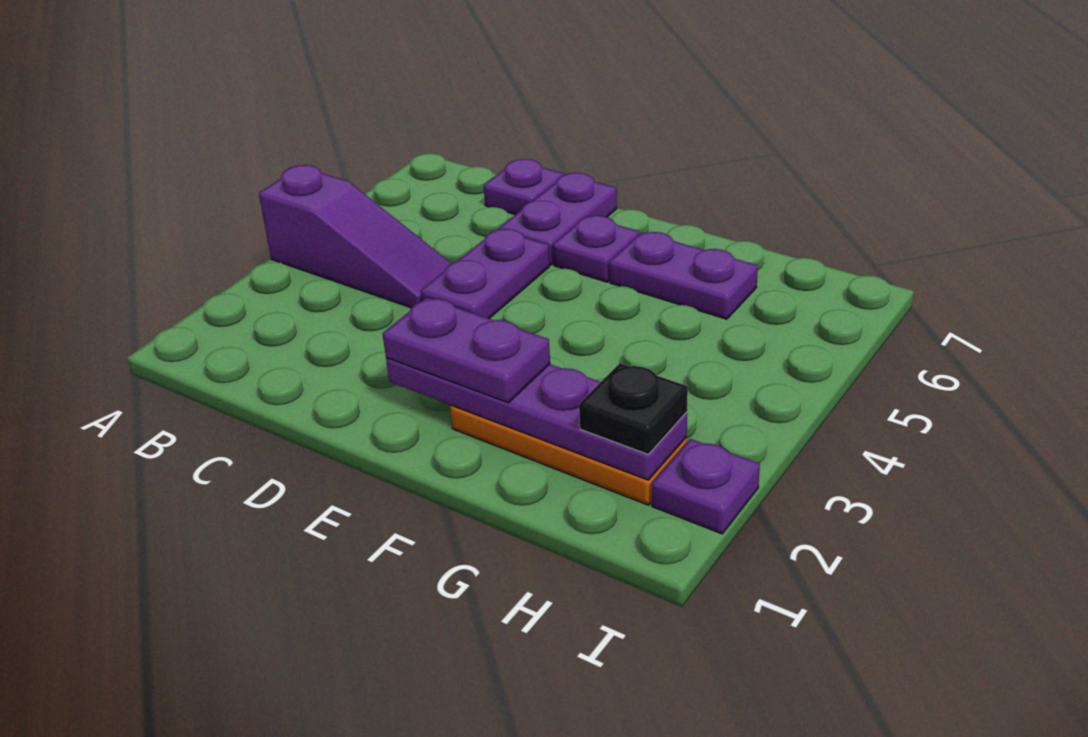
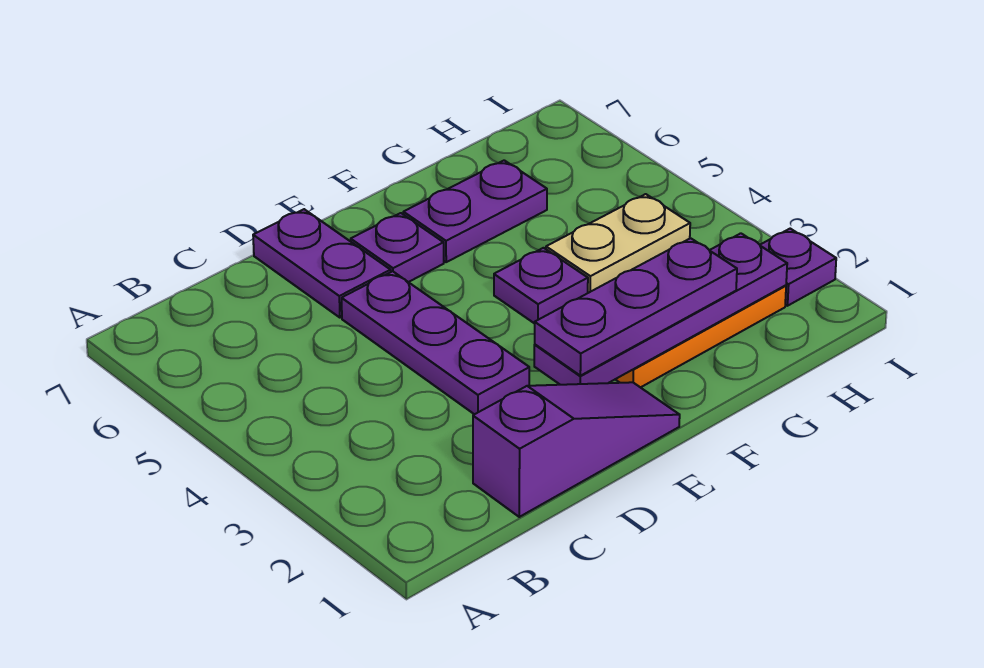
purple 1x3 slope [259,165,451,308] -> purple 1x3 slope moved to [473,382,680,517]
purple 1x1 plate [483,159,564,215] -> purple 1x1 plate moved to [494,248,588,324]
purple 1x2 plate [421,229,550,319] -> purple 1x3 plate [342,271,529,414]
purple 1x2 plate [382,298,550,403] -> purple 1x3 plate [535,238,737,376]
none -> tan 1x2 plate [546,194,690,293]
black 1x1 plate [579,363,688,454] -> none

